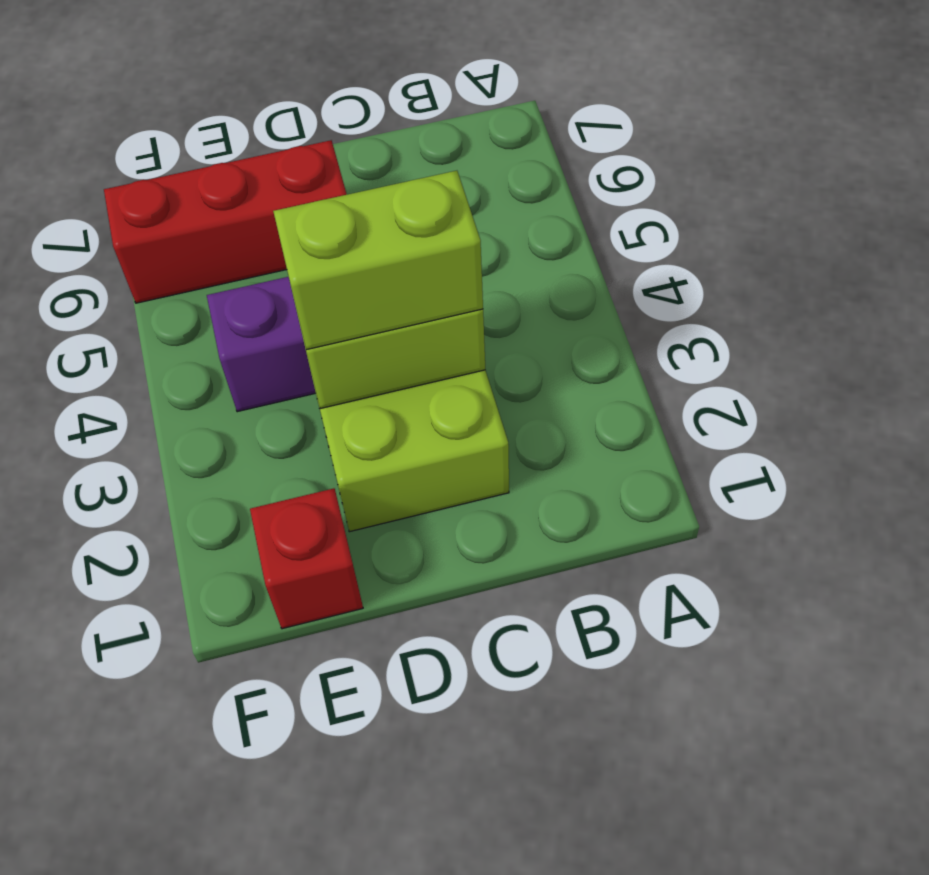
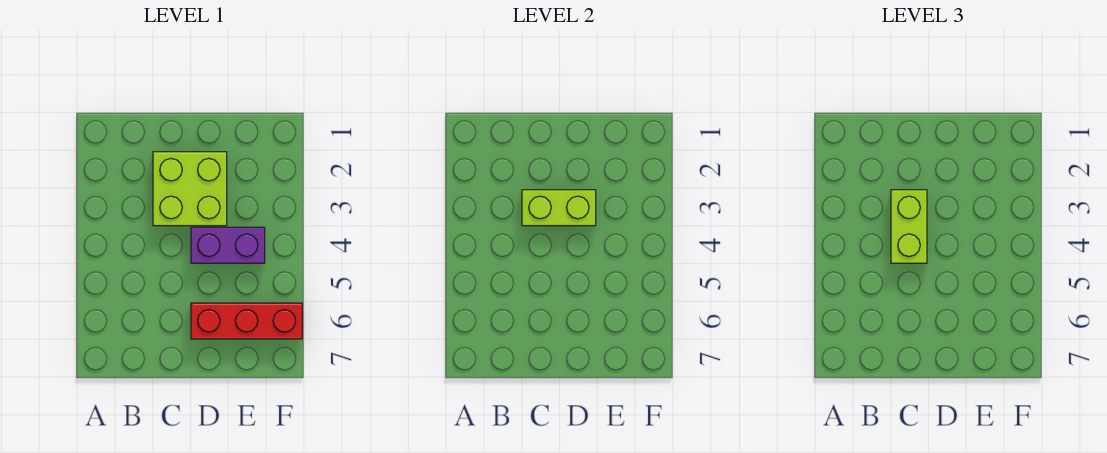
lime 1x2 brick [273,171,483,350] -> lime 1x2 brick turned to [891,190,927,263]
red 1x1 brick [250,488,363,629] -> none

